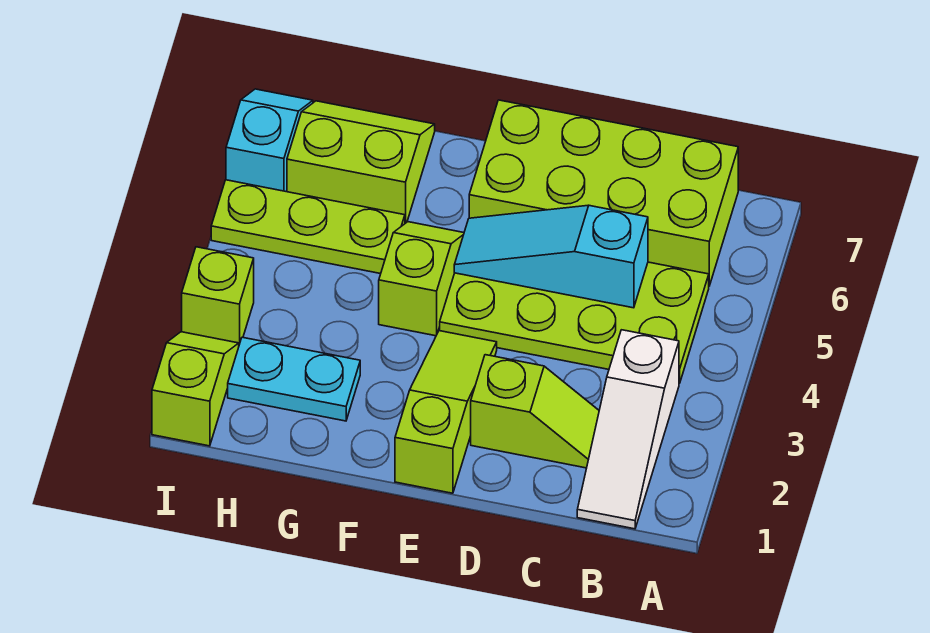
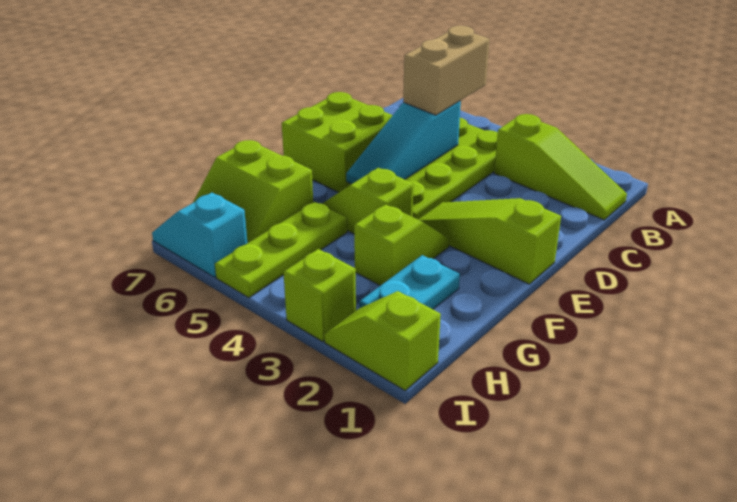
white 1x3 slope [577,330,679,529] -> lime 1x3 slope [494,114,627,220]
none -> tan 1x2 brick [403,26,489,115]
lime 2x4 brick [469,100,738,286] -> lime 2x2 brick [282,92,393,192]
lime 1x2 slope [471,355,599,468] -> lime 1x2 slope moved to [354,204,449,286]
lime 2x2 slope [287,101,435,223] -> lime 2x2 slope turned to [193,140,313,243]

